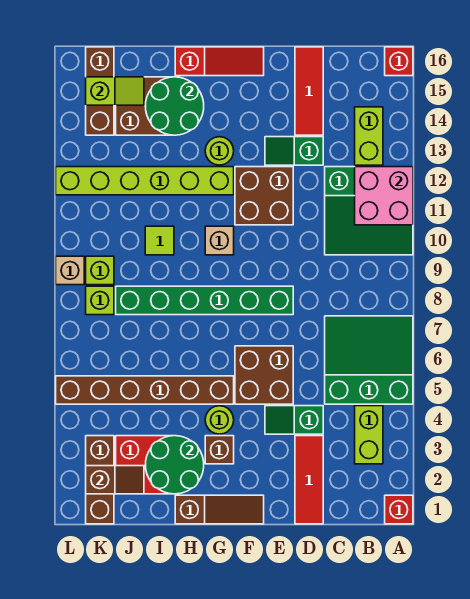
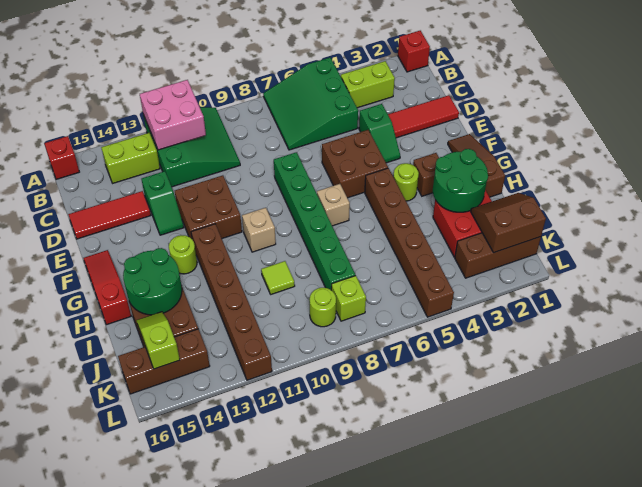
lime 1x6 brick [56,167,234,195] -> brown 1x6 brick [191,224,272,380]
brown 1x2 slope [86,466,144,494] -> brown 2x2 slope [471,193,546,253]
lime 1x1 brick [86,256,114,285] -> lime 1x1 round brick [310,288,336,327]
tan 1x1 brick [56,256,84,285] -> tan 1x1 brick moved to [317,184,350,226]

